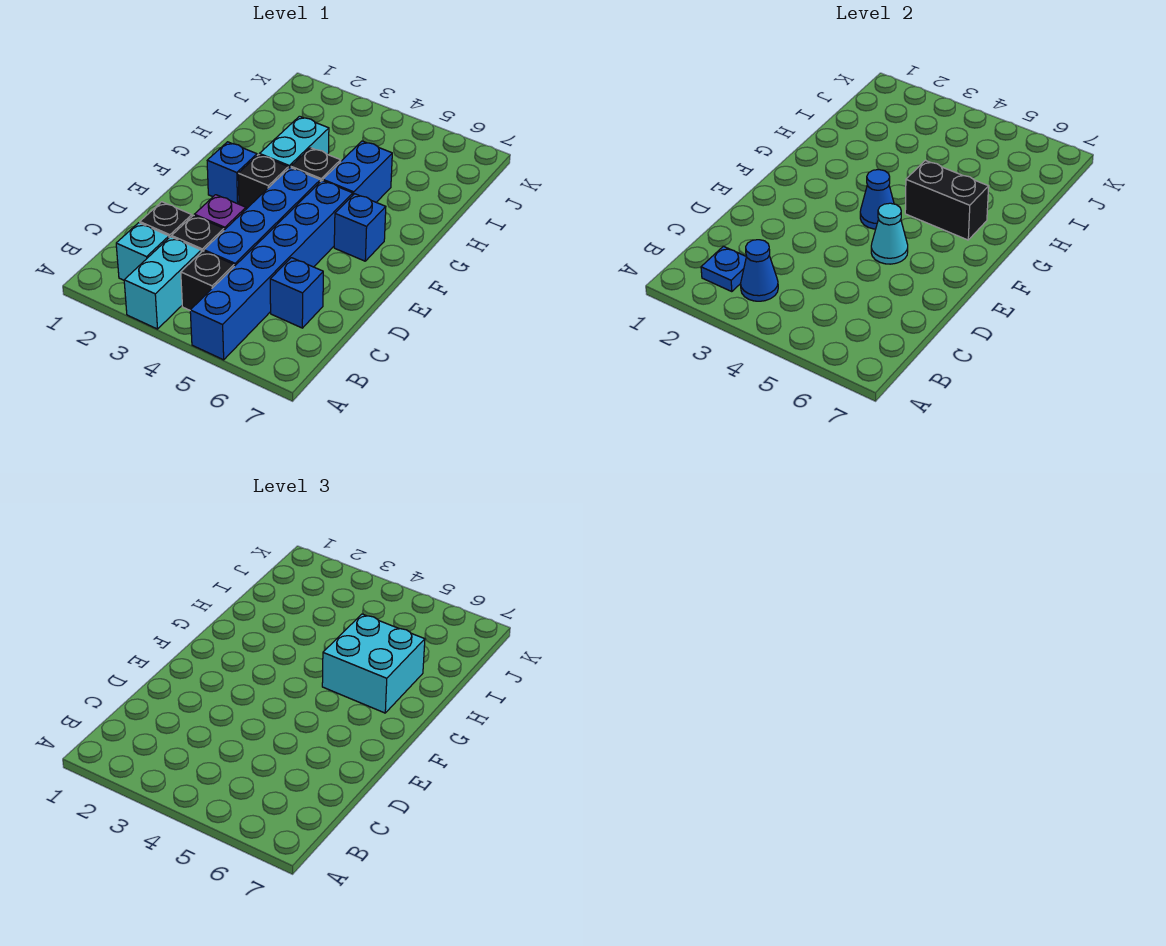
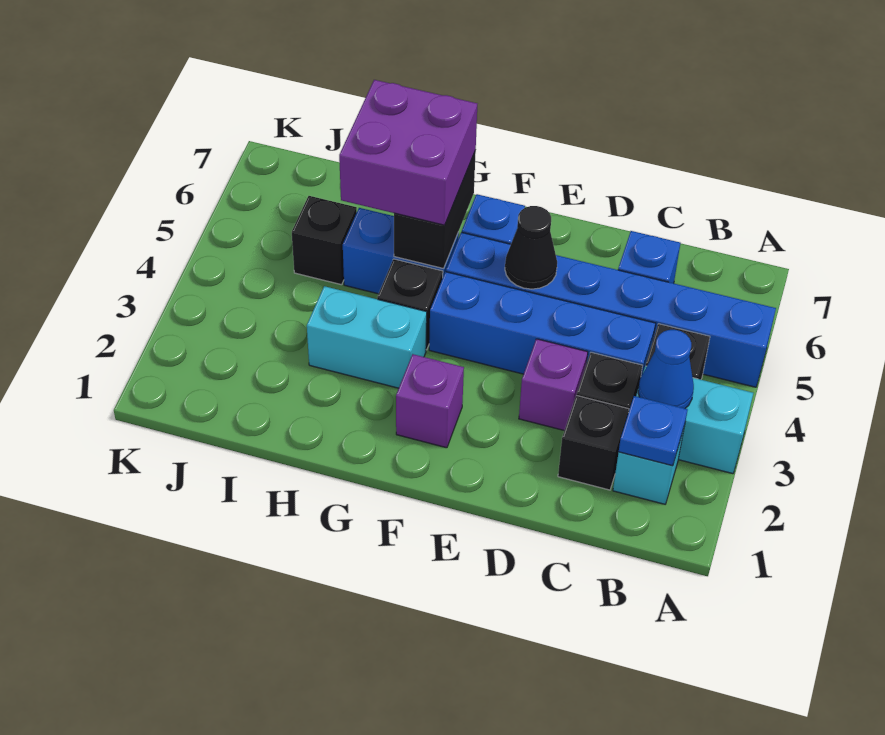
cyan 1x1 cone [871,203,908,264] -> black 1x1 cone [505,206,557,289]
blue 1x1 brick [207,142,257,204] -> purple 1x1 brick [396,354,464,448]
black 1x1 brick [238,155,288,209] -> black 1x1 brick moved to [292,196,357,285]
blue 1x1 cone [860,170,894,229] -> none
cyan 2x2 brick [322,614,425,713] -> purple 2x2 brick [339,80,477,225]

